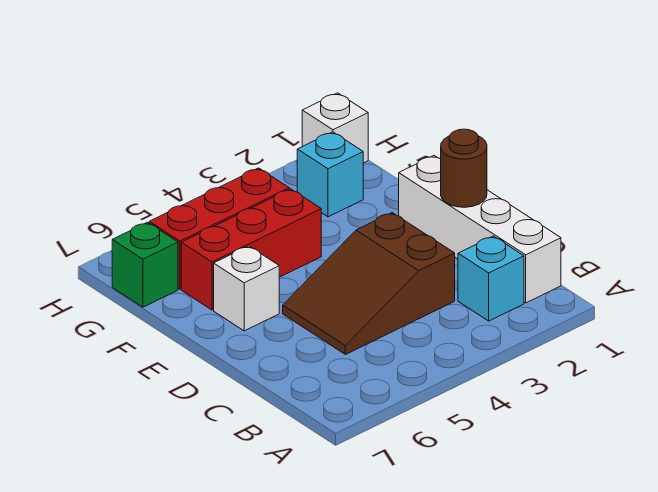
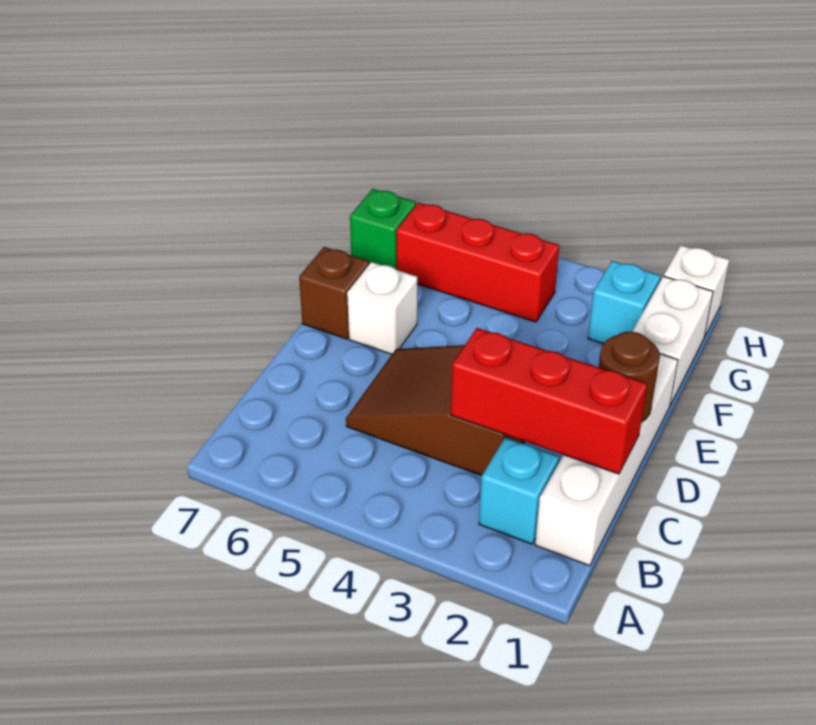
none -> brown 1x1 brick [299,247,369,339]
none -> white 1x2 brick [632,276,713,405]
red 1x3 brick [181,189,321,310] -> red 1x3 brick moved to [451,328,647,474]

